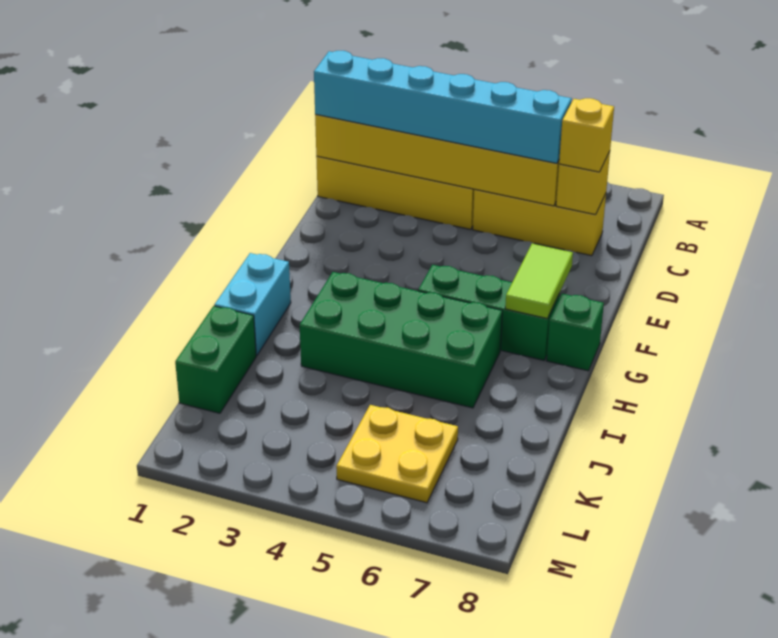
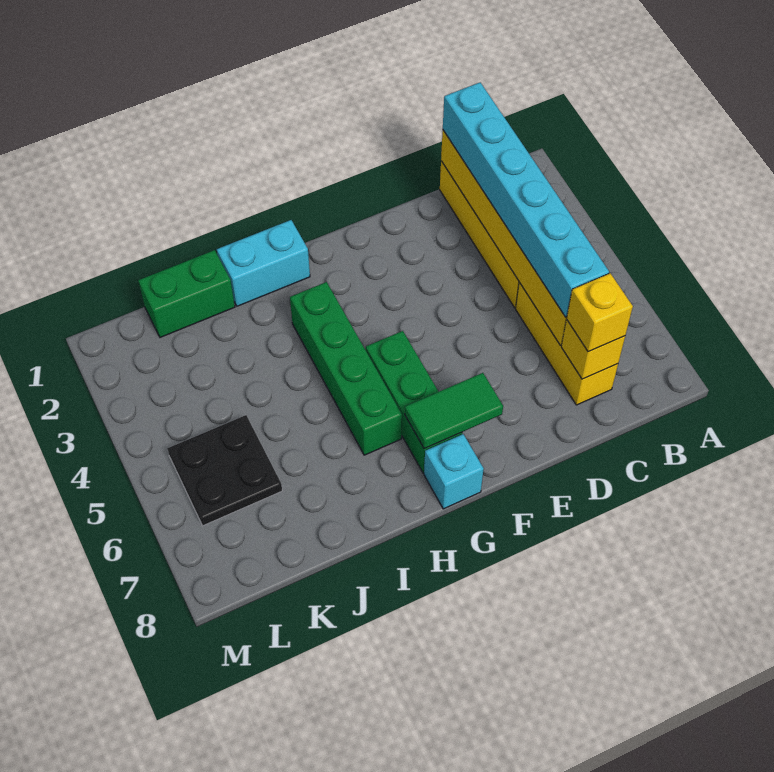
lime 1x2 tile [505,244,573,319] -> green 1x2 tile [405,373,503,449]
green 1x1 brick [547,294,604,371] -> cyan 1x1 brick [424,434,484,509]
green 2x4 brick [300,272,502,408] -> green 1x4 brick [290,282,402,455]
yellow 2x2 plate [336,405,458,503] -> black 2x2 plate [167,415,282,526]

